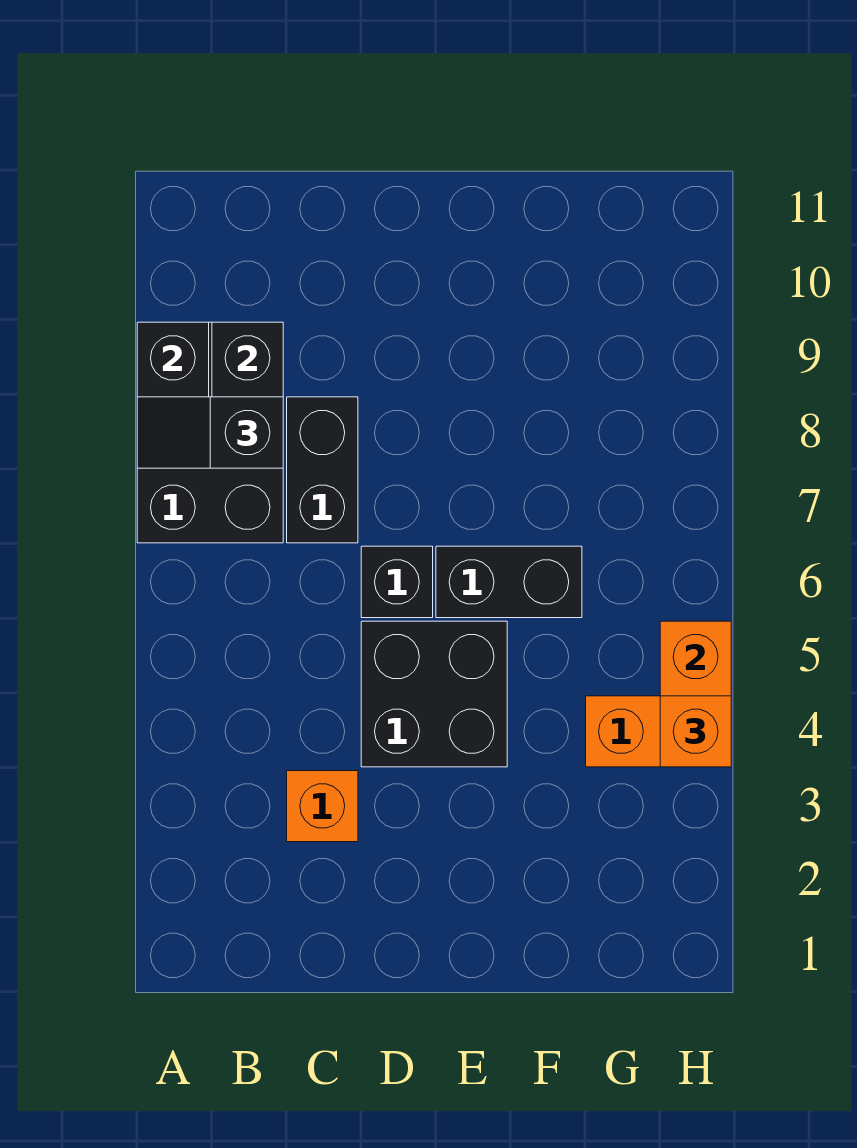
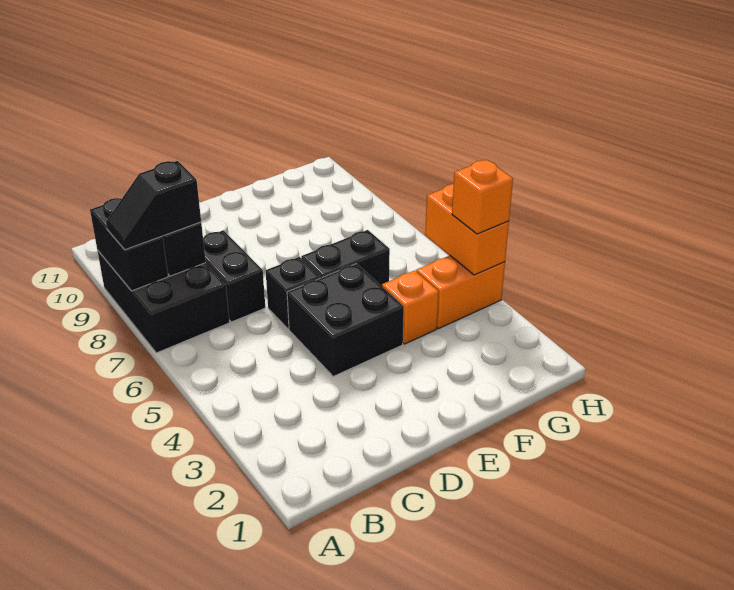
orange 1x1 brick [287,771,358,842] -> orange 1x1 brick moved to [382,270,439,344]

